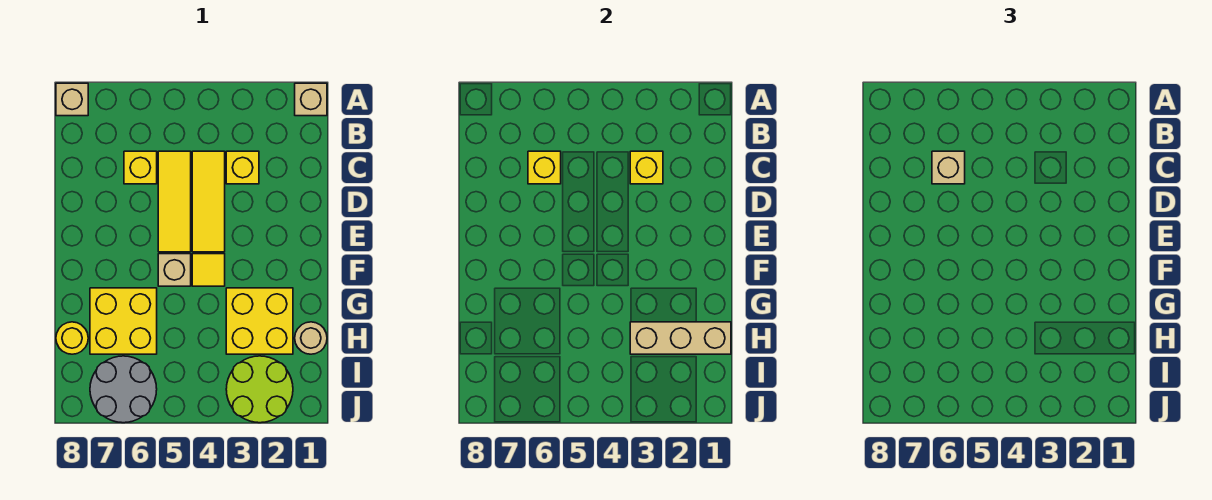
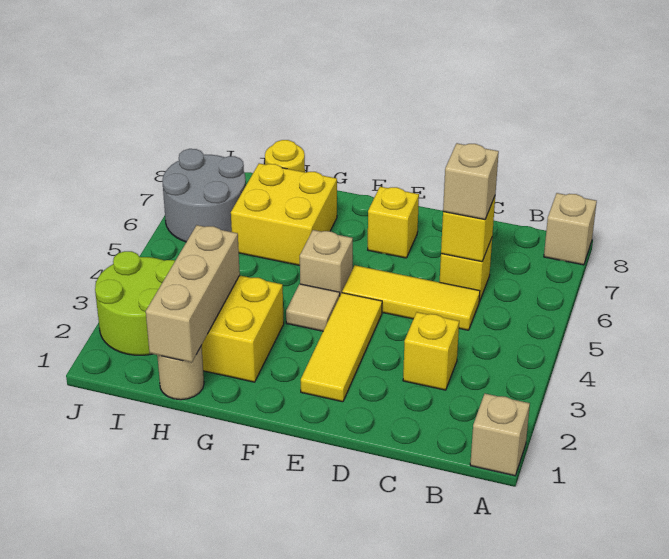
yellow 1x1 brick [630,151,663,184] -> yellow 1x1 brick moved to [368,187,419,258]
yellow 1x3 tile [192,151,225,252] -> yellow 1x3 tile turned to [301,293,382,402]
yellow 1x1 tile [192,254,225,286] -> tan 1x1 tile [286,284,340,331]

